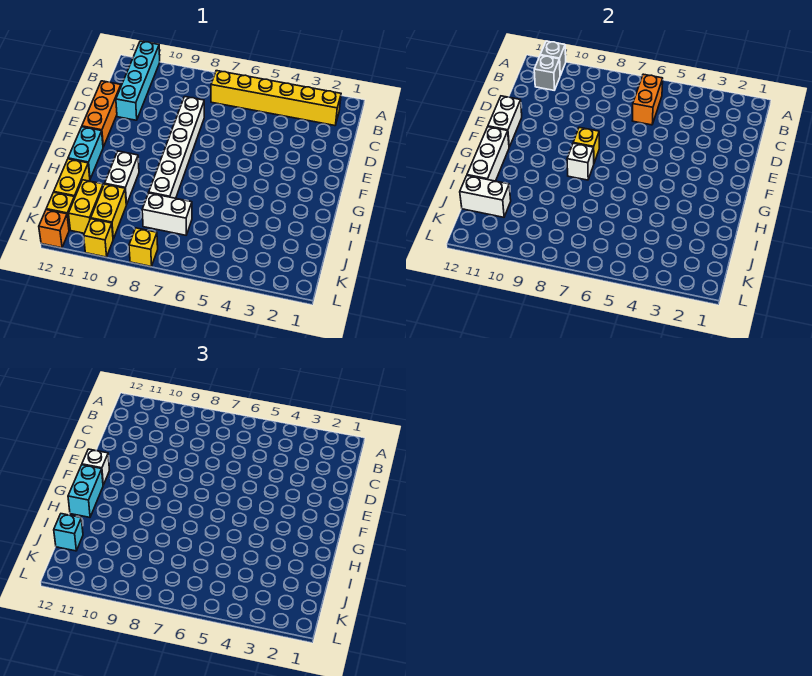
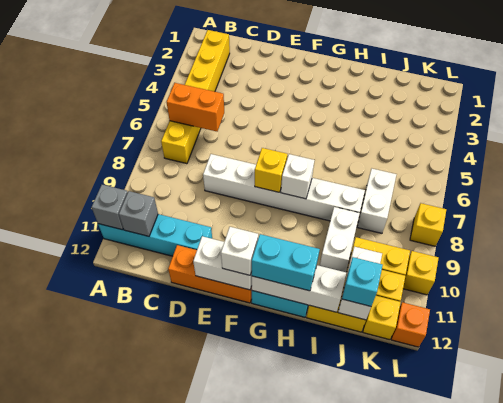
white 1x2 brick [105,151,139,205] -> white 1x2 brick turned to [320,207,360,272]

